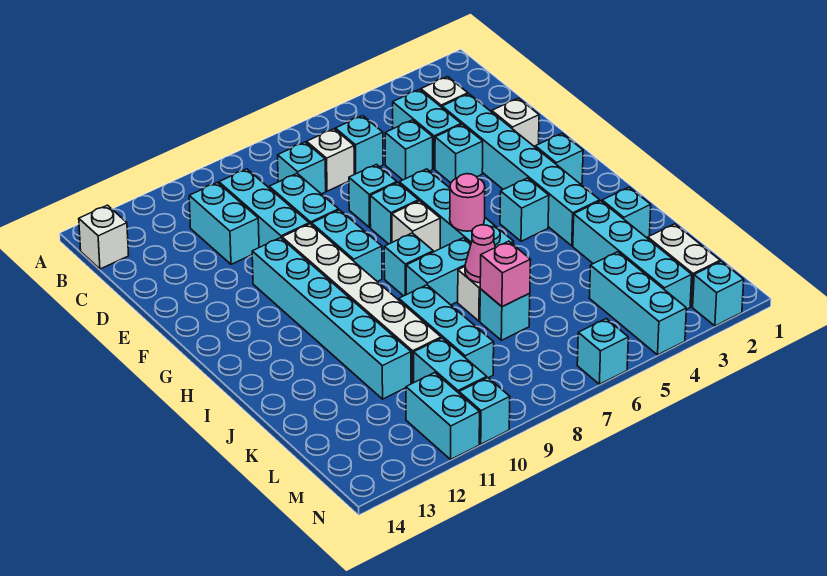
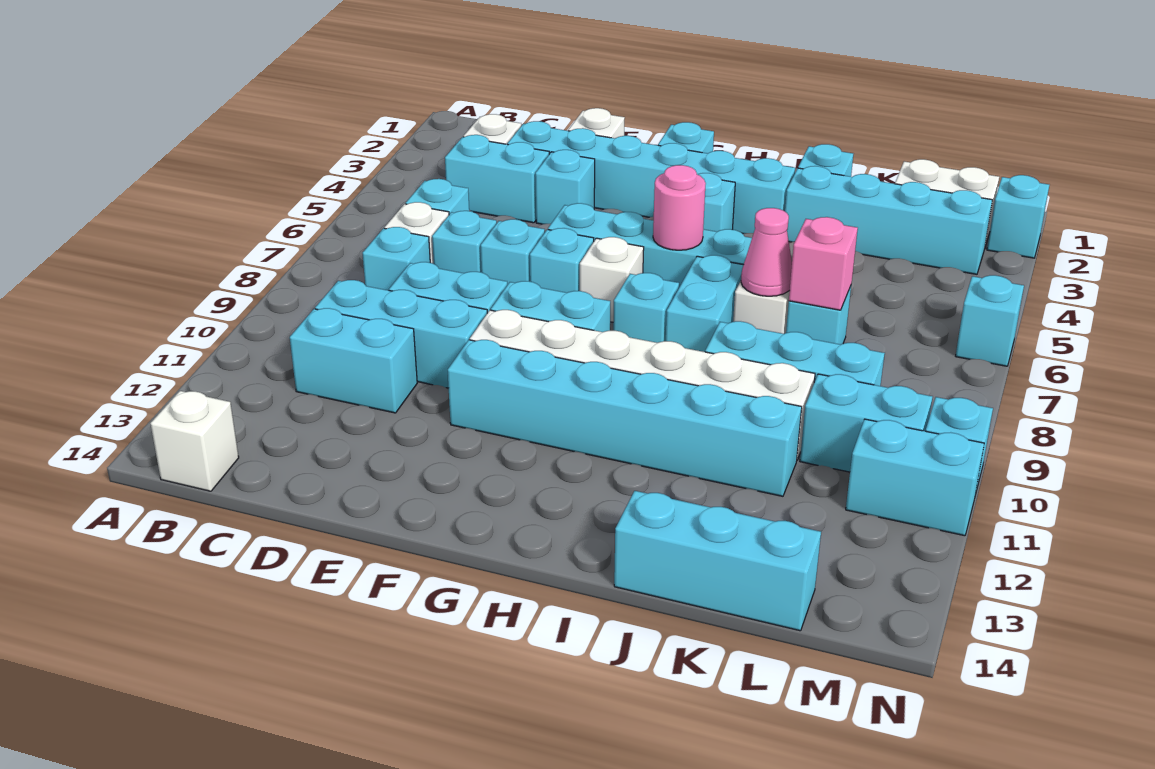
cyan 1x1 brick [385,120,433,180] -> cyan 1x1 brick moved to [432,211,497,273]
cyan 1x3 brick [589,252,686,355] -> cyan 1x3 brick moved to [614,491,821,631]

